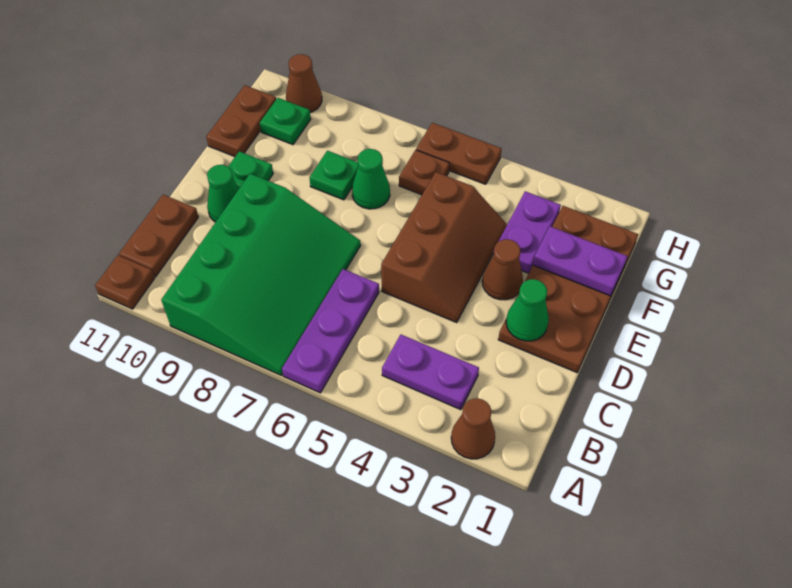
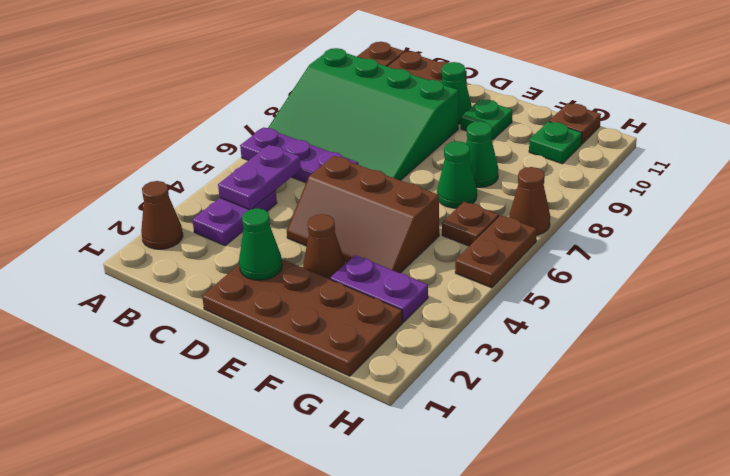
purple 1x2 plate [533,226,627,296] -> purple 1x2 plate moved to [218,145,301,210]
green 1x1 plate [309,151,358,200] -> green 1x1 cone [466,121,498,187]
brown 1x2 plate [206,85,276,157] -> brown 1x1 plate [549,103,601,144]
brown 1x1 cone [286,54,322,112] -> brown 1x1 cone moved to [509,167,550,235]

